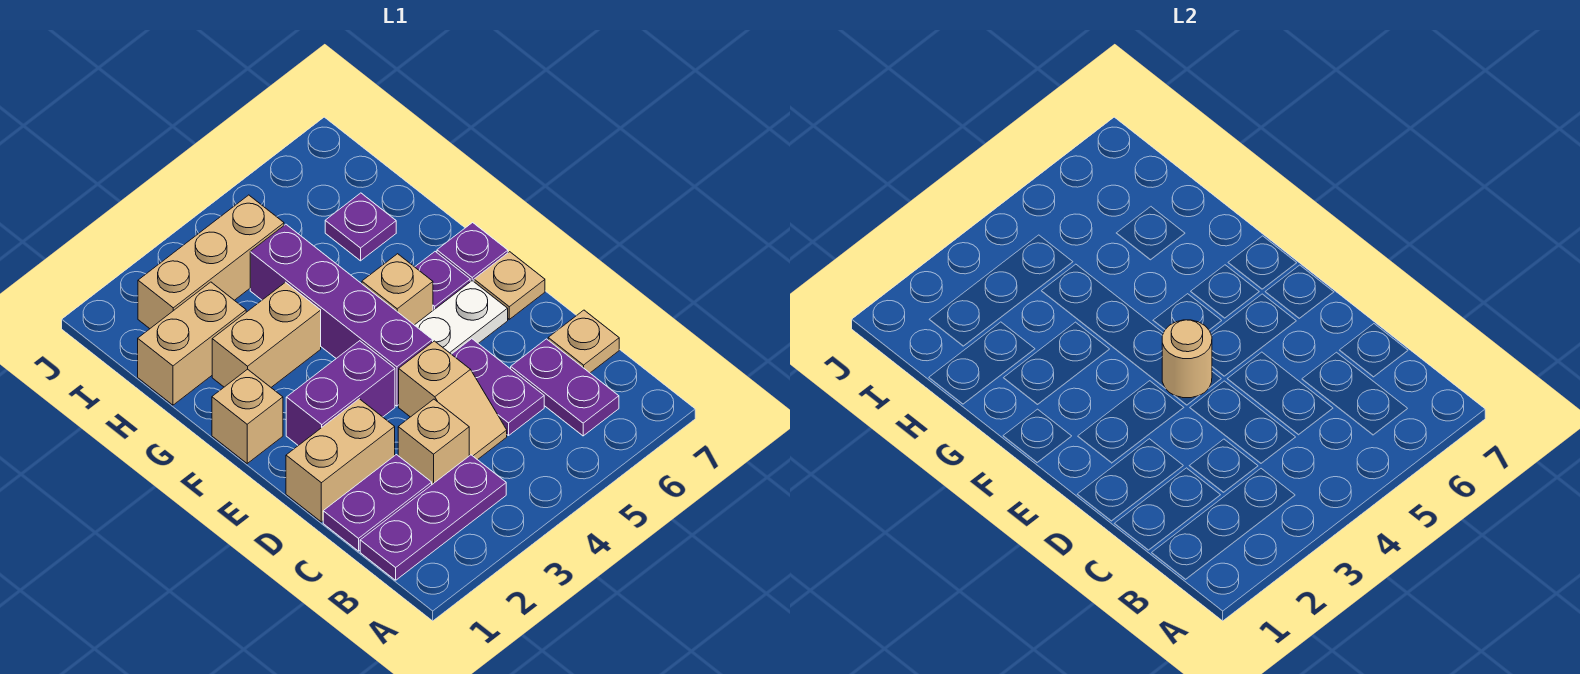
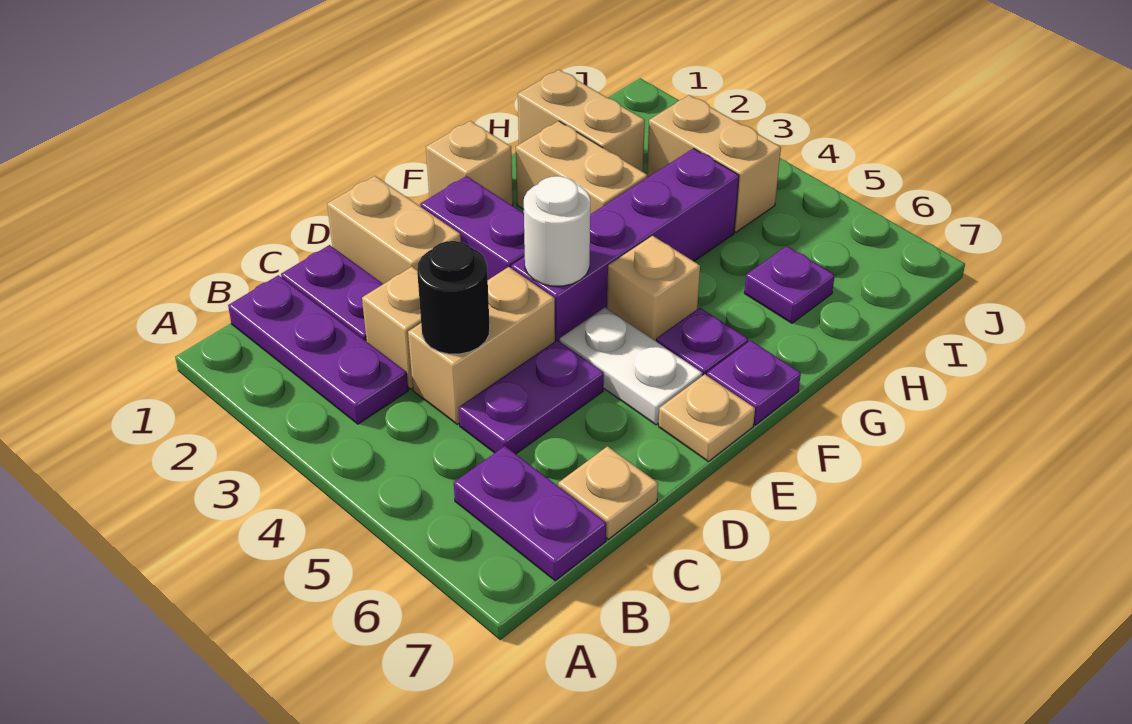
purple 1x2 plate [511,339,619,436] -> purple 1x2 plate turned to [454,446,606,581]
tan 1x2 slope [399,341,507,460] -> tan 1x2 brick [408,267,555,424]
none -> black 1x1 round brick [417,241,490,354]
tan 1x1 round brick [1162,320,1212,398] -> white 1x1 round brick [524,176,590,286]
tan 1x3 brick [138,195,284,329] -> tan 1x2 brick [647,95,781,232]

